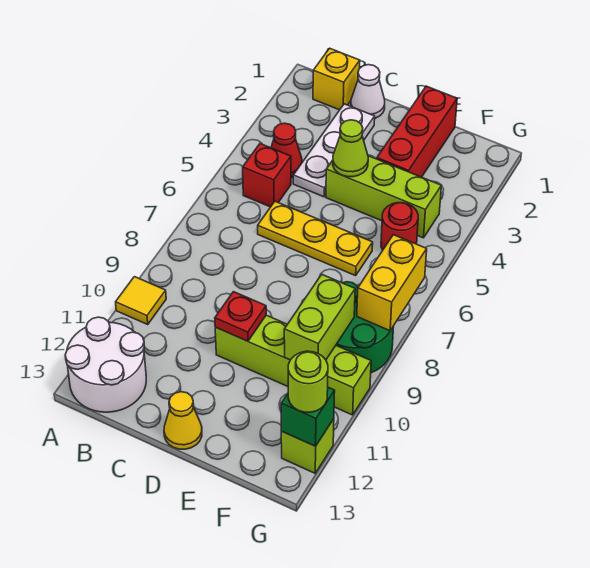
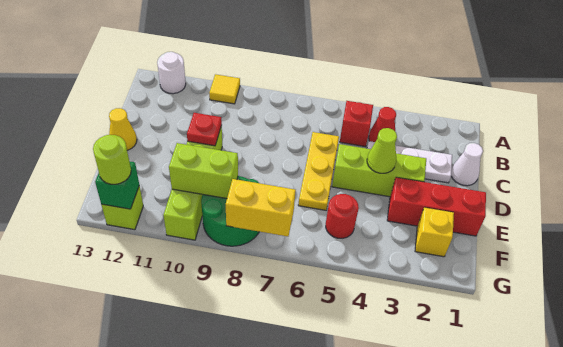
white 2x2 round brick [65,317,146,412] -> white 1x1 round brick [157,52,186,94]
yellow 1x1 brick [313,48,360,110] -> yellow 1x1 brick moved to [415,207,454,257]
lime 1x3 brick [326,156,441,238] -> lime 1x3 brick turned to [332,144,426,197]

